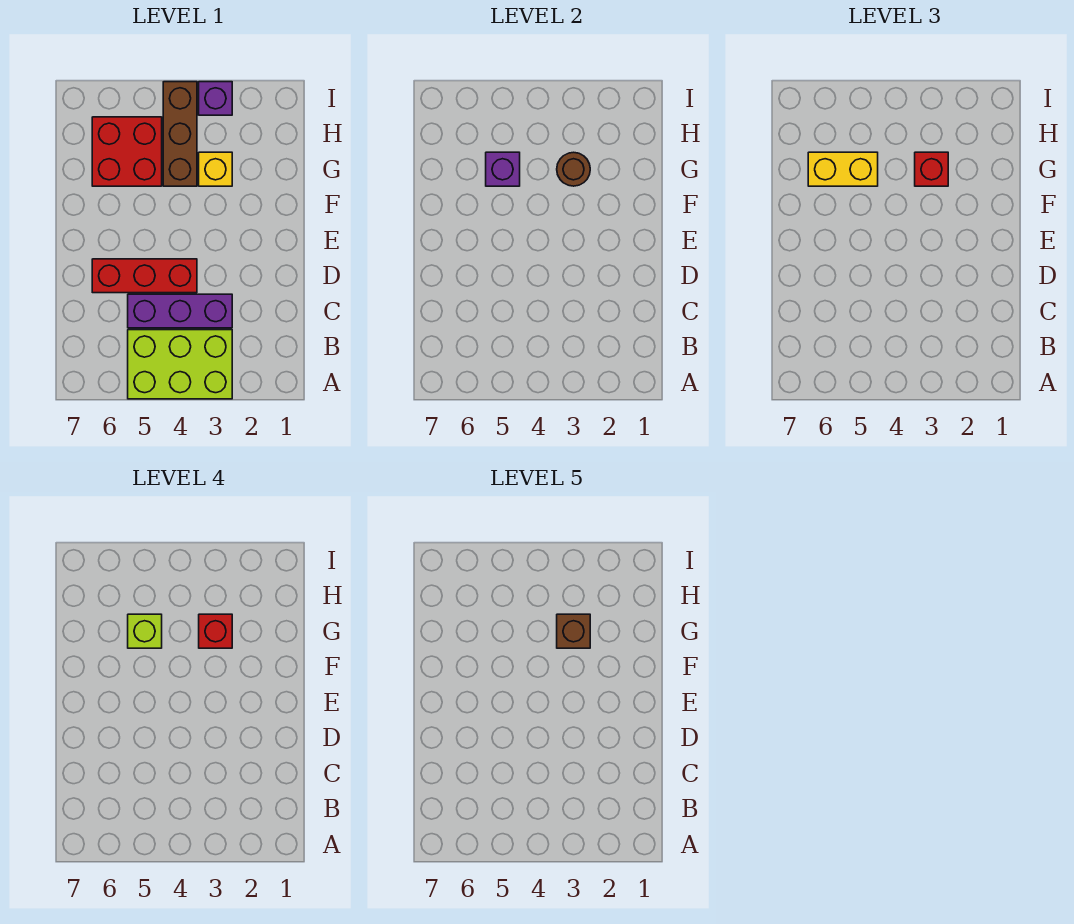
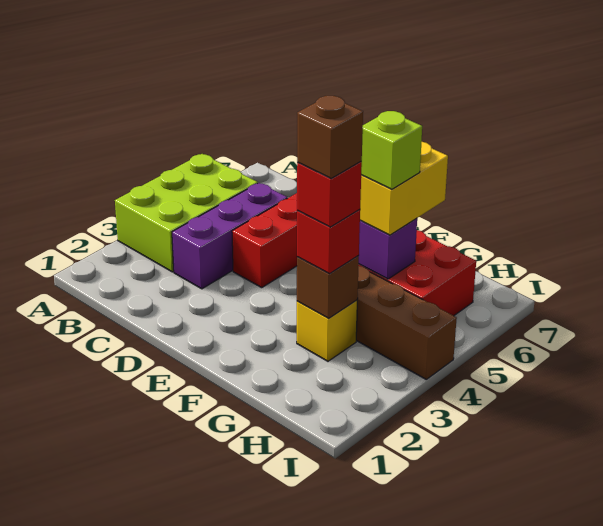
brown 1x1 round brick [557,152,590,186] -> brown 1x1 brick [297,256,359,318]
purple 1x1 brick [199,82,232,115] -> none

